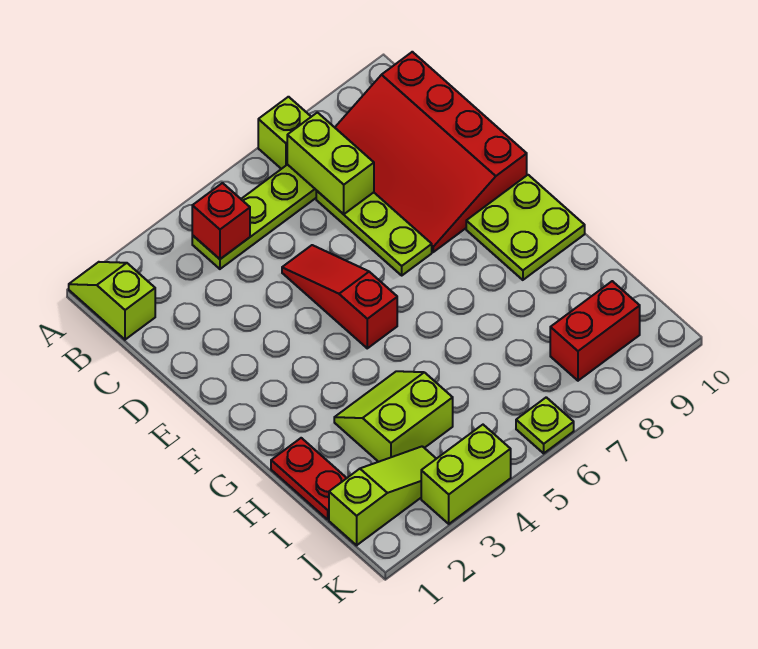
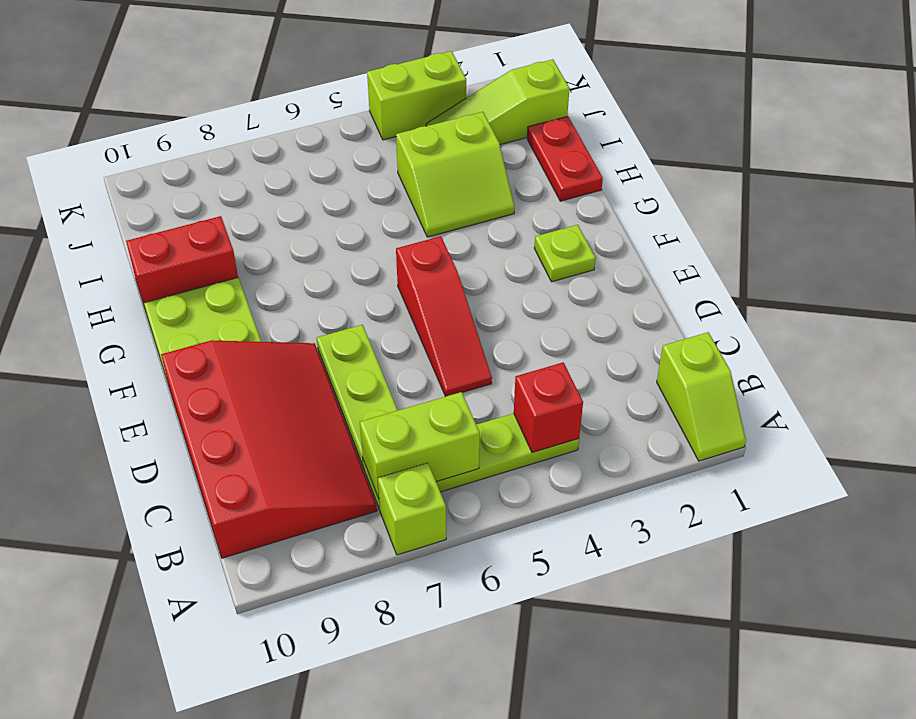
lime 1x2 brick [287,112,374,214] -> lime 1x2 brick turned to [360,392,480,499]
red 1x2 brick [550,281,640,381] -> red 1x2 brick moved to [126,216,238,307]
lime 1x1 plate [516,397,574,453] -> lime 1x1 plate moved to [534,225,595,282]

